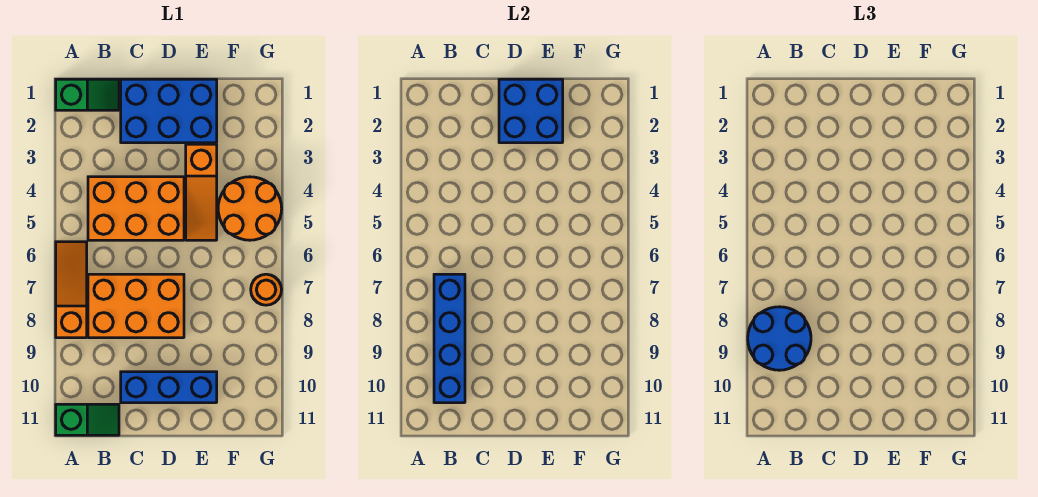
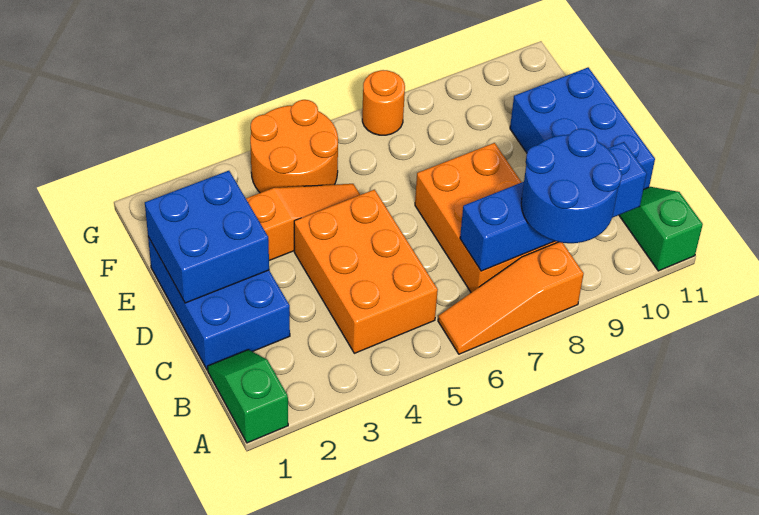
blue 1x3 brick [121,372,217,403] -> blue 2x3 brick [510,68,655,190]

